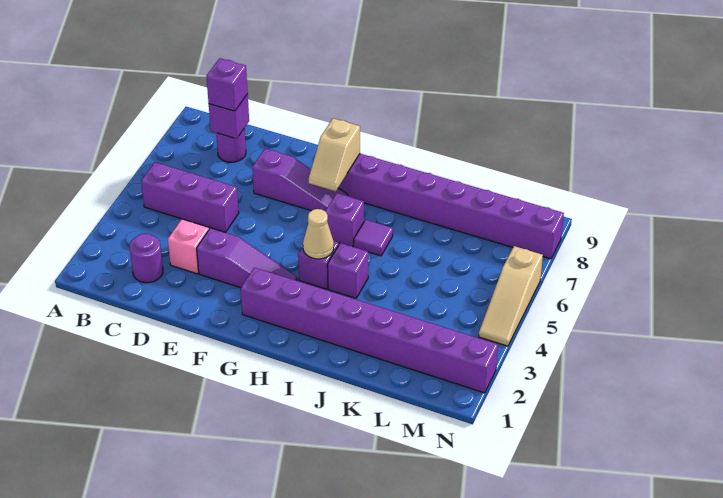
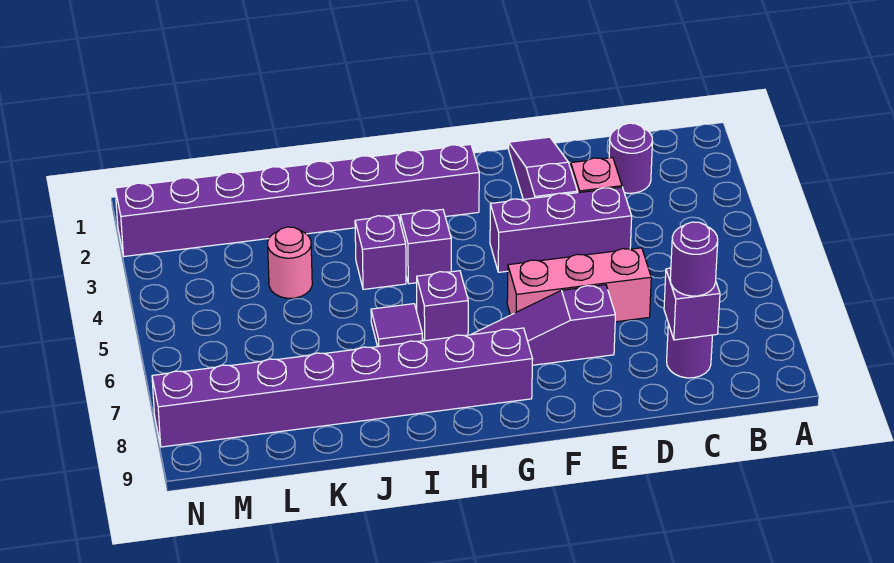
purple 1x3 brick [141,162,239,232] -> purple 1x3 brick moved to [490,187,632,272]
purple 1x1 brick [206,58,248,111] -> purple 1x1 round brick [670,222,718,296]
none -> pink 1x3 brick [507,248,651,322]
purple 1x3 slope [197,228,297,288] -> purple 1x3 slope turned to [509,137,577,199]
tan 1x2 slope [309,118,360,191] -> none
tan 1x1 cone [303,209,334,259] -> none
none -> pink 1x1 round brick [268,227,312,298]
tan 1x3 slope [479,246,543,346] -> none

